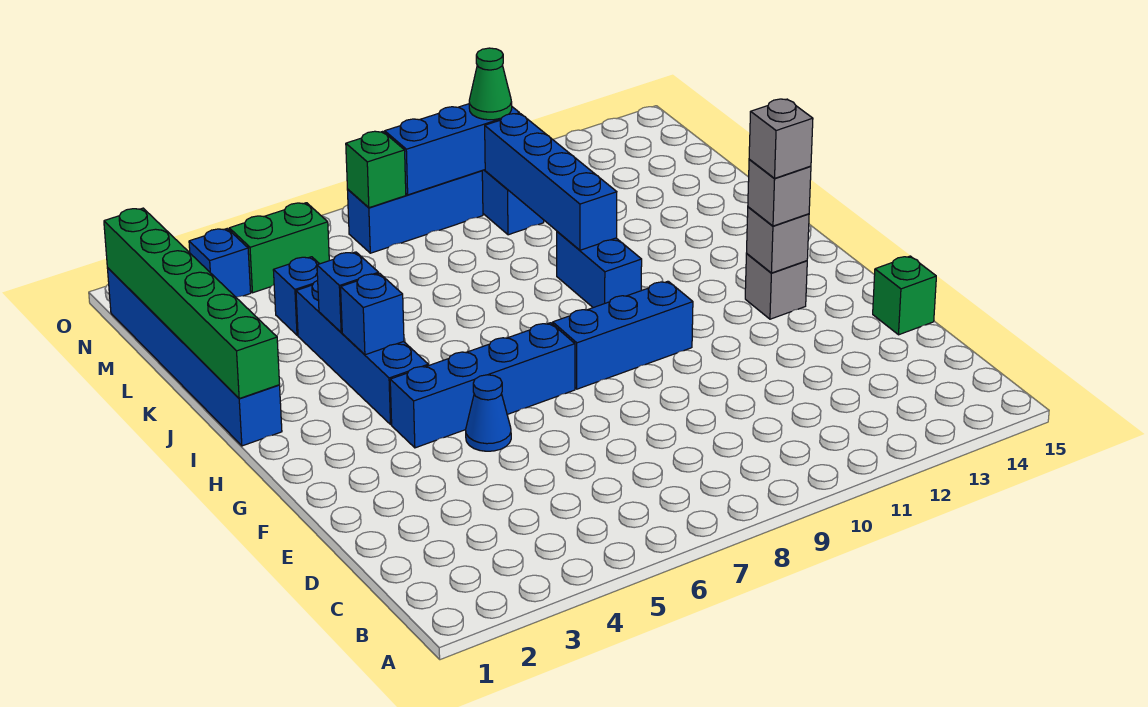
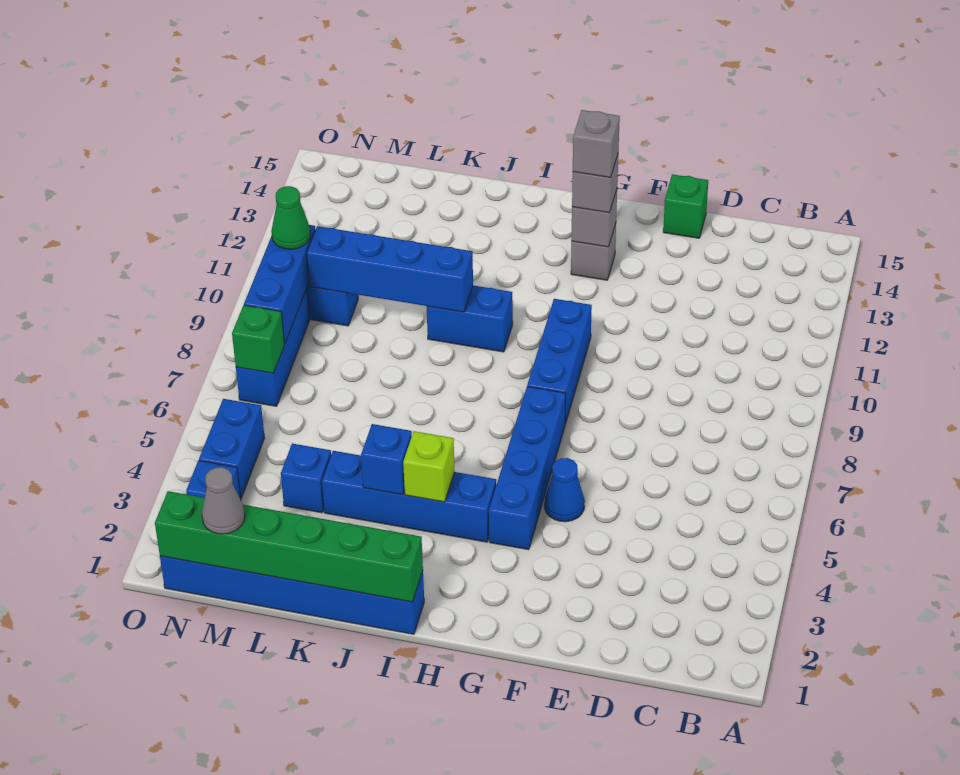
blue 1x1 brick [341,273,404,355] -> lime 1x1 brick [403,431,455,502]
none -> grey 1x1 cone [202,467,245,534]
green 1x2 brick [229,203,329,293] -> blue 1x2 brick [199,399,265,498]

